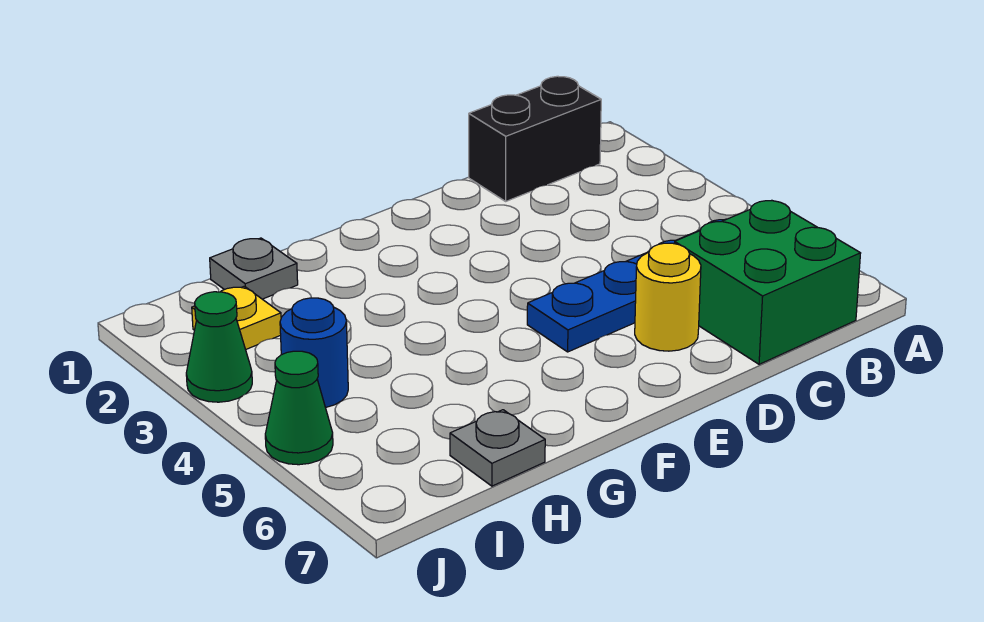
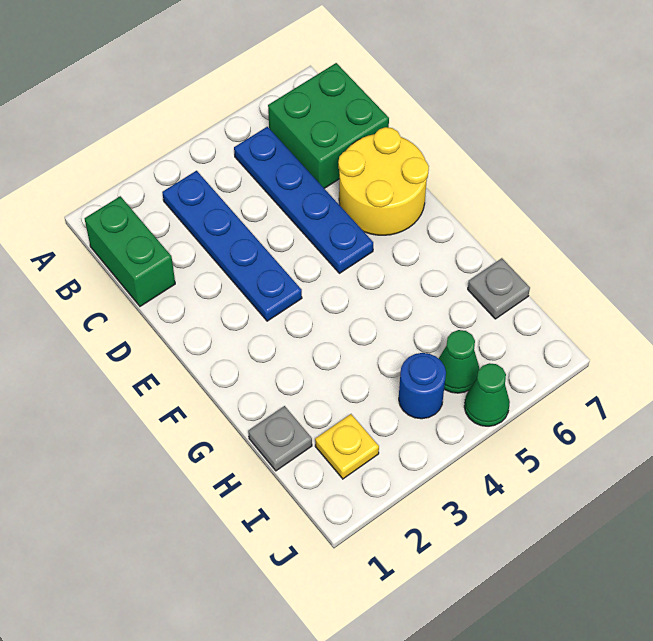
black 1x2 brick [469,76,601,201] -> green 1x2 brick [85,196,175,306]
none -> blue 1x4 plate [162,171,302,321]
yellow 1x1 round brick [635,243,701,351] -> yellow 2x2 round brick [338,127,429,235]
green 1x1 cone [186,292,252,402] -> green 1x1 cone moved to [439,330,479,393]

